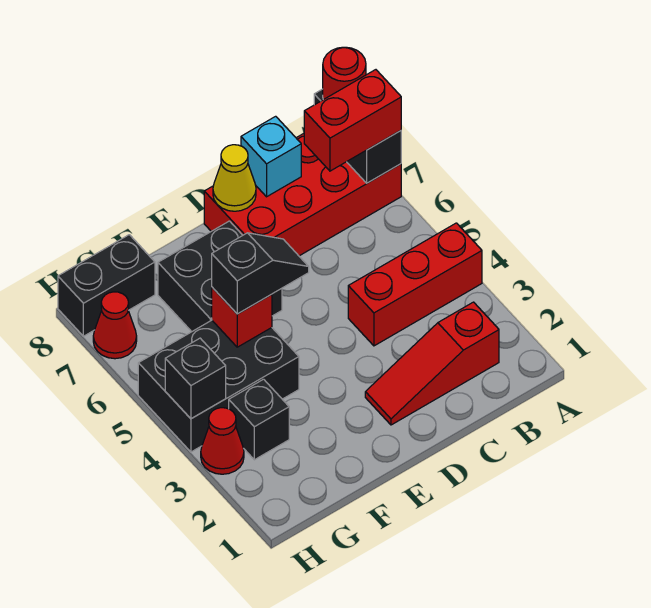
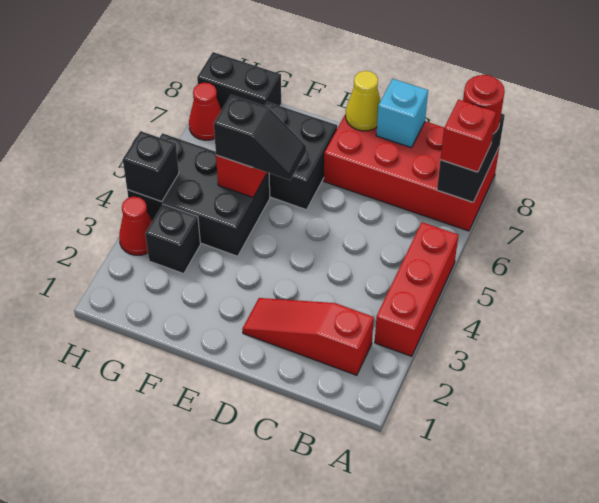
red 1x3 brick [348,223,482,346] -> red 1x3 brick turned to [375,222,458,356]
red 1x2 brick [304,70,401,171] -> red 1x1 brick [441,100,496,172]

